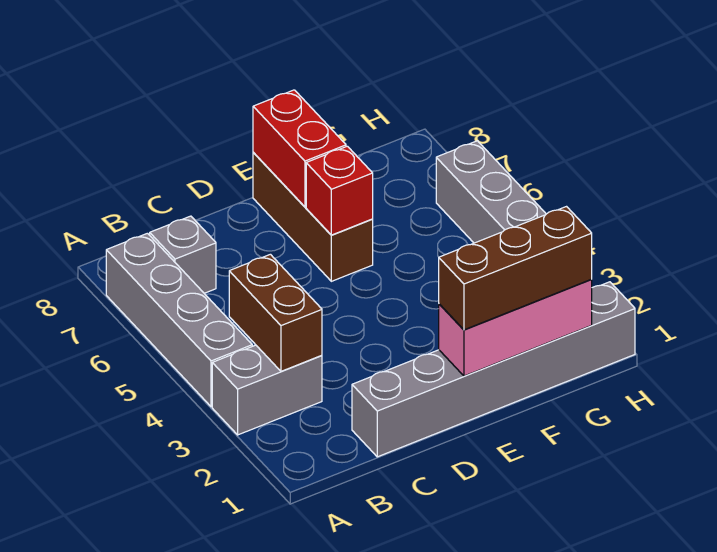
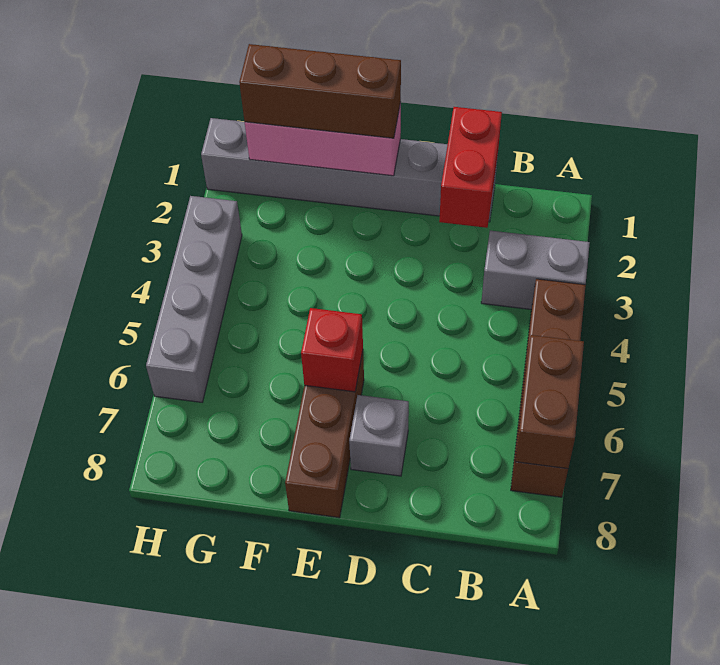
grey 1x4 brick [106,233,252,407] -> brown 1x4 brick [511,279,586,497]
brown 1x2 brick [229,254,322,371] -> brown 1x2 brick moved to [515,335,584,469]
grey 1x1 brick [150,216,216,293] -> grey 1x1 brick moved to [349,395,409,476]
red 1x2 brick [253,90,346,207] -> red 1x2 brick moved to [439,107,502,228]

